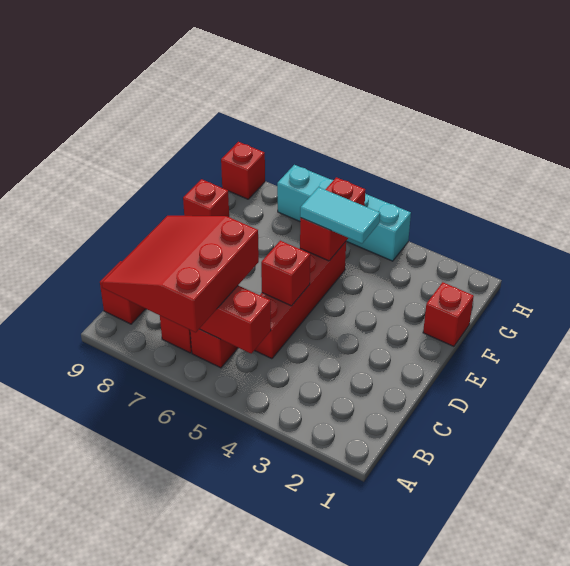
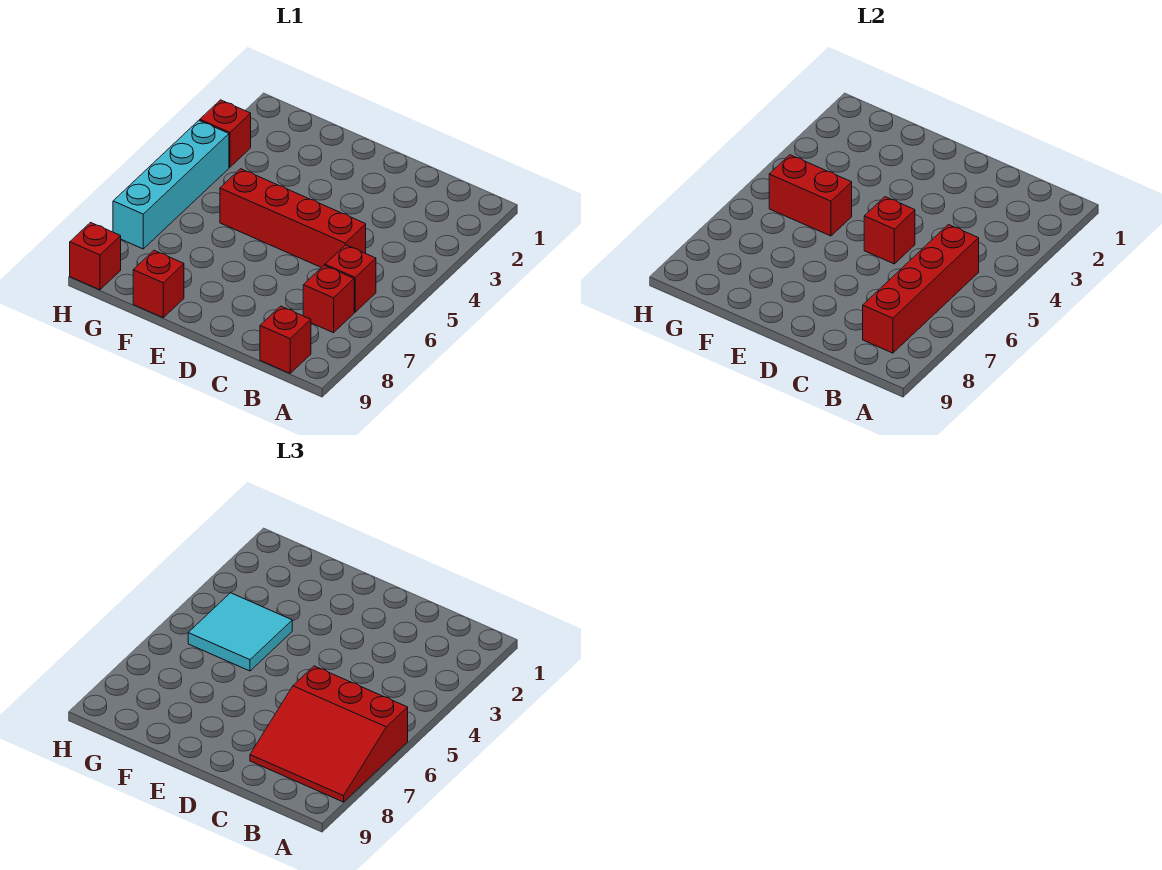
red 1x1 brick [423,282,474,346] -> red 1x1 brick moved to [200,100,251,167]
cyan 1x2 tile [300,187,380,243] -> cyan 2x2 tile [188,593,292,671]

